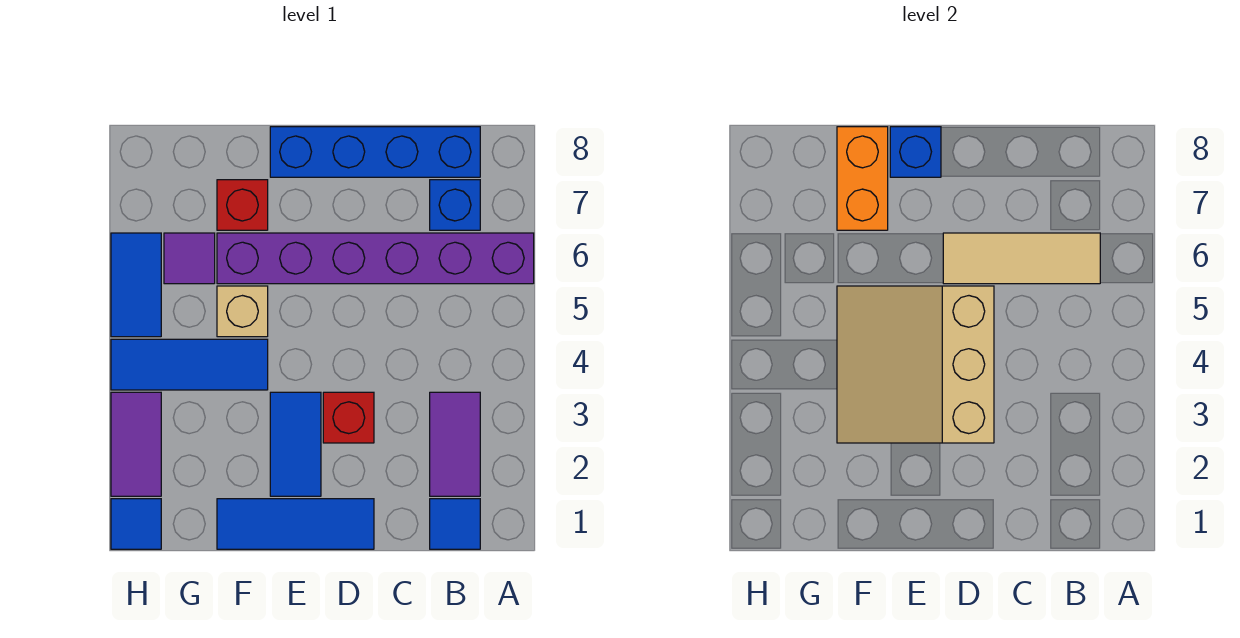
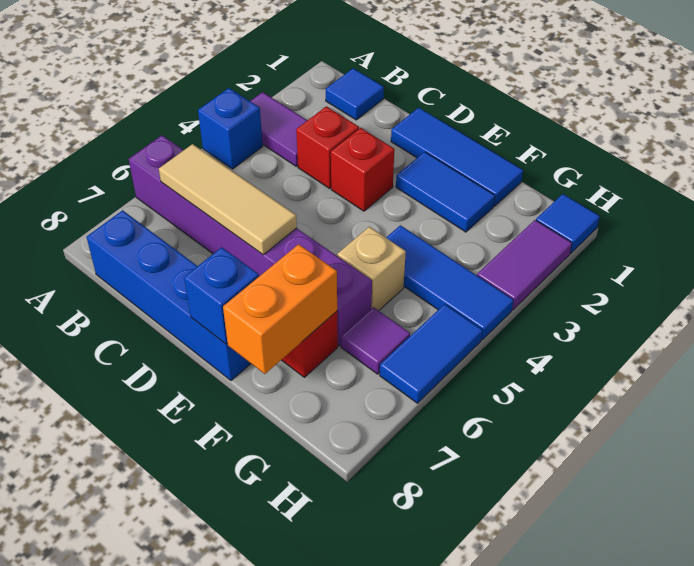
purple 1x2 tile [430,392,480,496] -> purple 1x2 tile turned to [250,92,307,166]
blue 1x1 brick [430,180,480,230] -> blue 1x1 brick moved to [198,88,263,169]
none -> red 1x1 brick [296,106,359,188]
tan 3x3 slope [837,286,994,443] -> none
blue 1x2 tile [270,392,321,496] -> blue 1x2 tile turned to [396,152,495,232]

